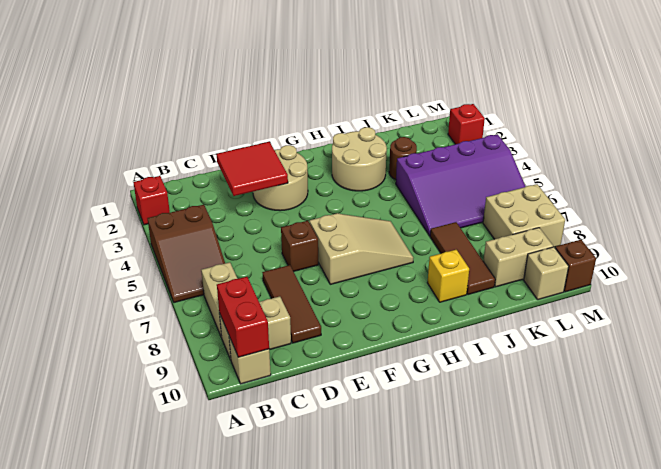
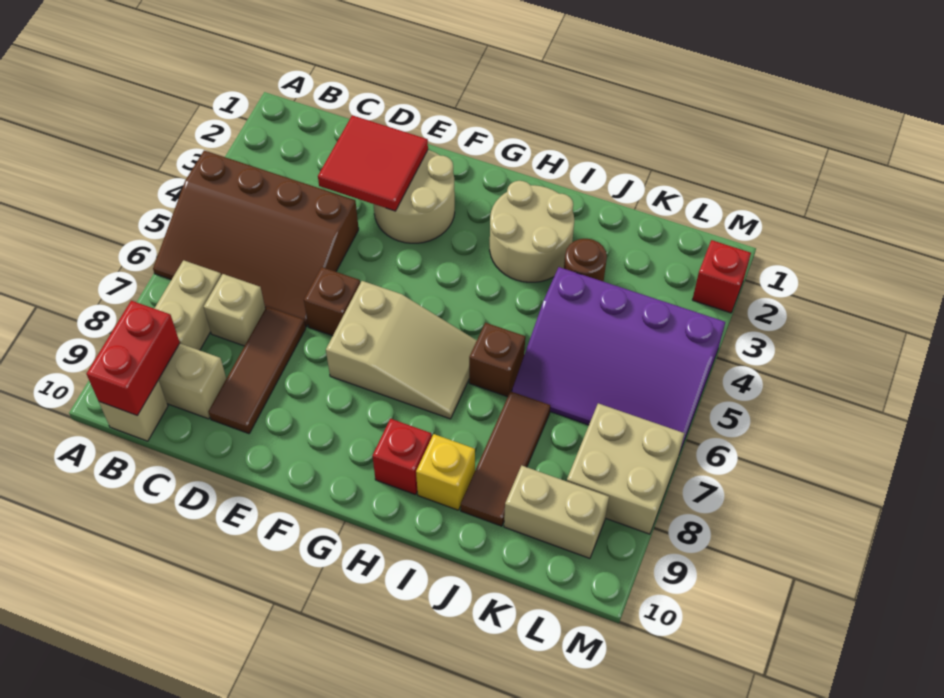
red 1x1 brick [133,176,170,225] -> red 1x1 brick moved to [373,419,432,495]
brown 2x3 slope [147,205,225,303] -> brown 3x4 slope [153,151,359,327]
tan 1x1 brick [524,247,569,300] -> tan 1x1 brick moved to [204,274,265,346]
brown 1x1 brick [555,240,596,292] -> brown 1x1 brick moved to [469,323,525,397]

